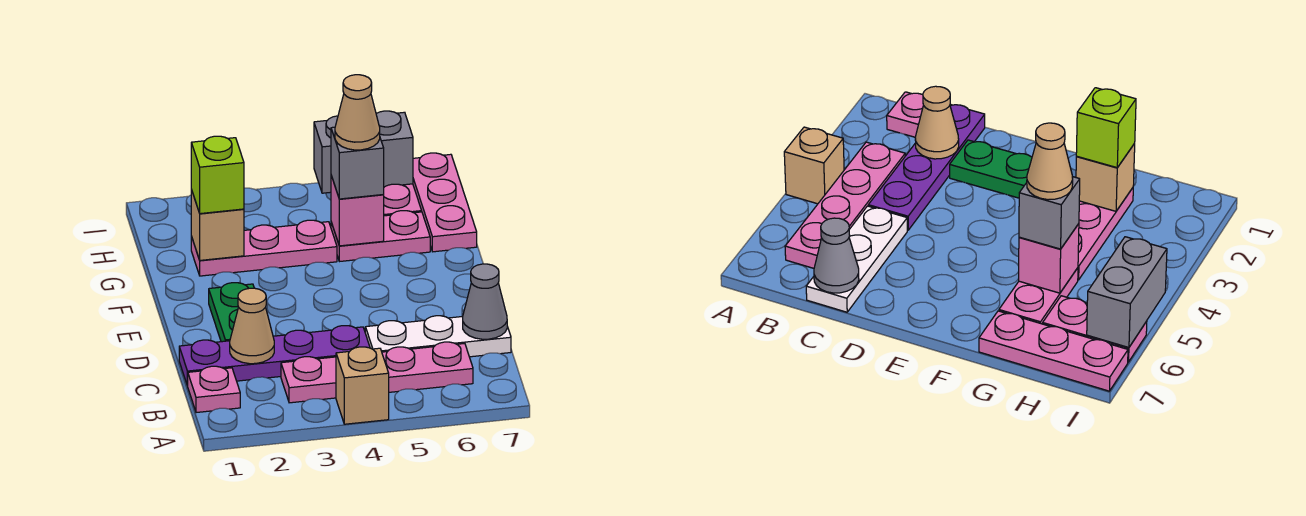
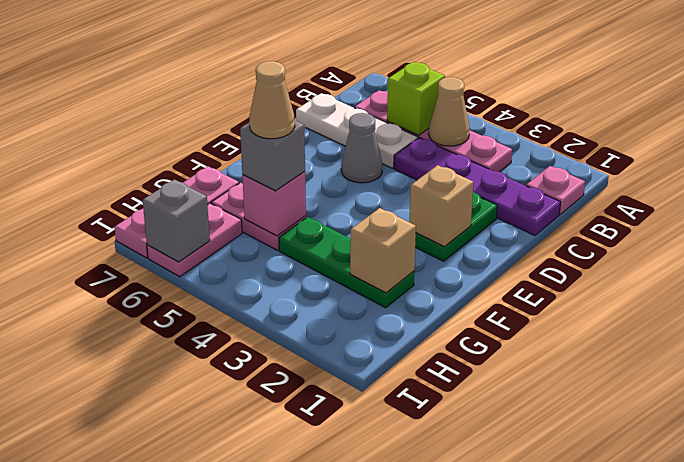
tan 1x1 brick [336,347,389,424] -> tan 1x1 brick moved to [409,165,473,247]
tan 1x1 cone [230,288,274,364] -> tan 1x1 cone moved to [429,77,470,146]
grey 1x1 cone [463,264,507,339] -> grey 1x1 cone moved to [341,113,383,183]
pink 1x3 plate [191,220,337,276] -> green 1x3 plate [279,217,414,308]
lime 1x1 brick [191,136,244,214] -> lime 1x1 brick moved to [387,62,445,135]
grey 1x2 brick [314,111,413,193] -> grey 1x1 brick [143,180,210,262]

